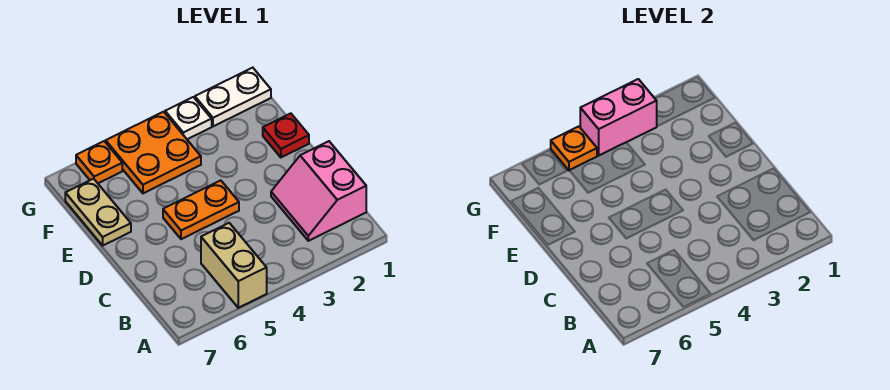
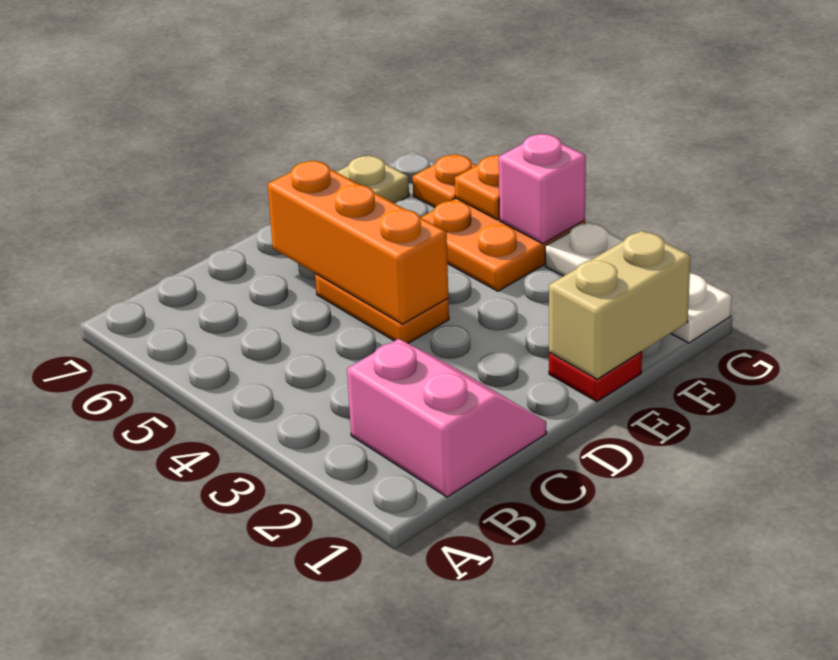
tan 1x2 brick [201,223,267,308] -> tan 1x2 brick moved to [549,231,691,379]
pink 2x2 slope [271,141,366,241] -> pink 2x2 slope turned to [347,339,546,497]
none -> orange 1x3 brick [268,160,448,324]
pink 1x2 brick [580,79,657,155] -> pink 1x1 brick [499,134,586,244]

